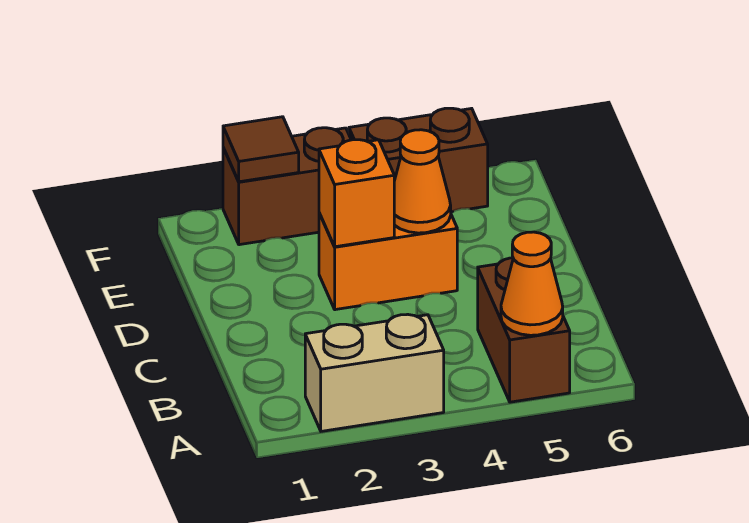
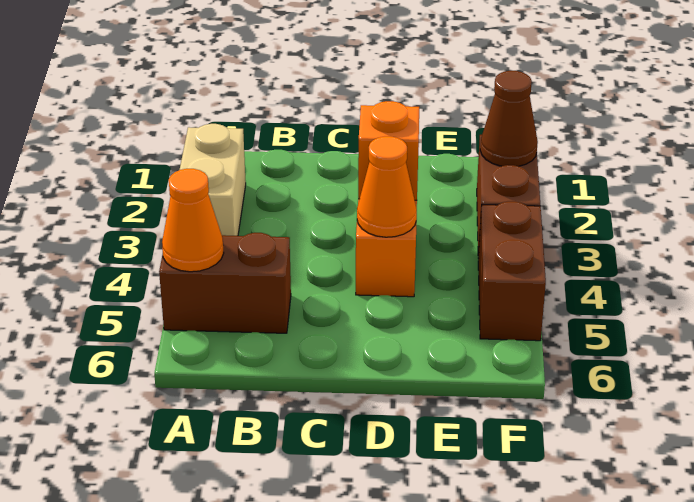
brown 1x1 tile [223,117,299,182] -> brown 1x1 cone [480,71,538,166]

